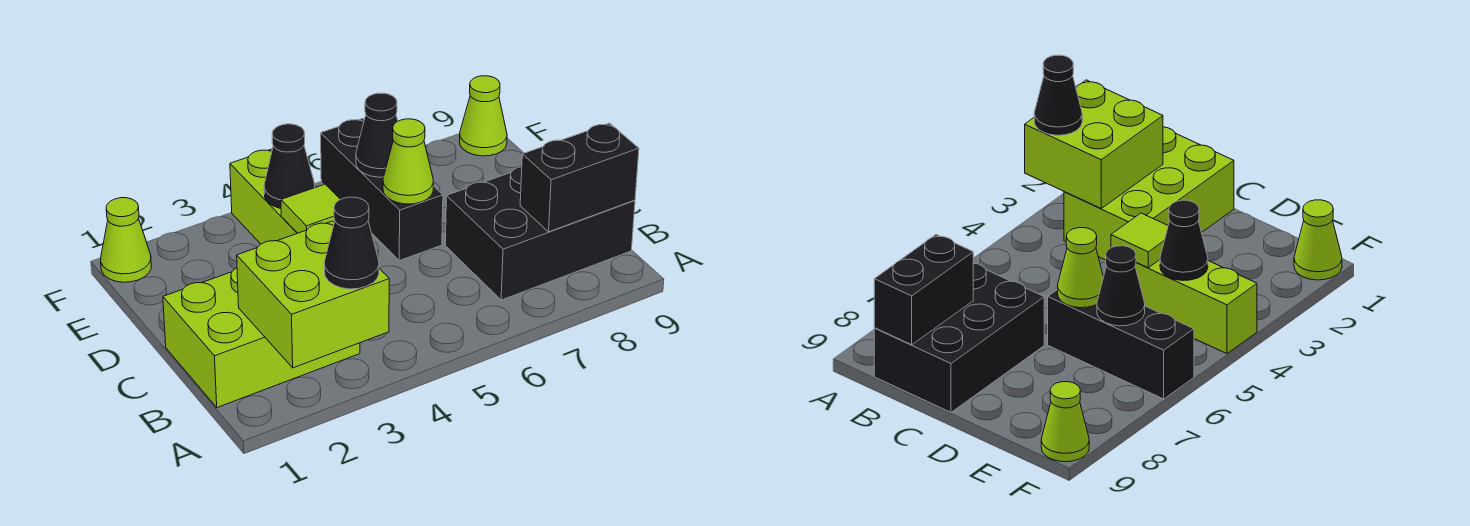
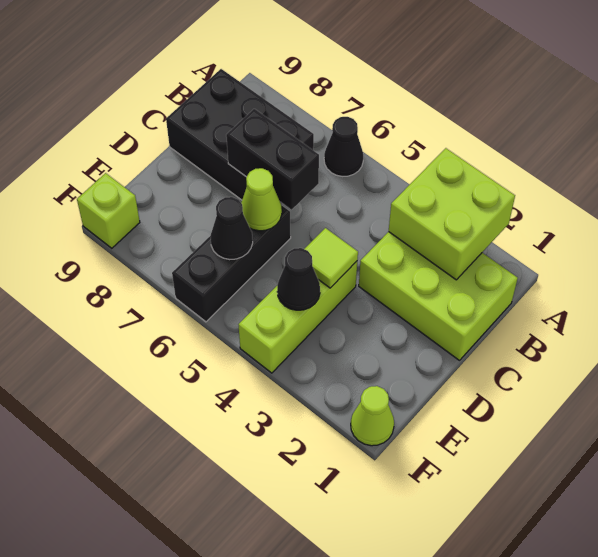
black 1x1 cone [324,197,379,289] -> black 1x1 cone moved to [324,117,363,176]
black 1x2 brick [520,123,639,232] -> black 1x2 brick moved to [226,109,319,210]
lime 1x1 cone [459,76,507,156] -> lime 1x1 brick [77,173,140,248]

